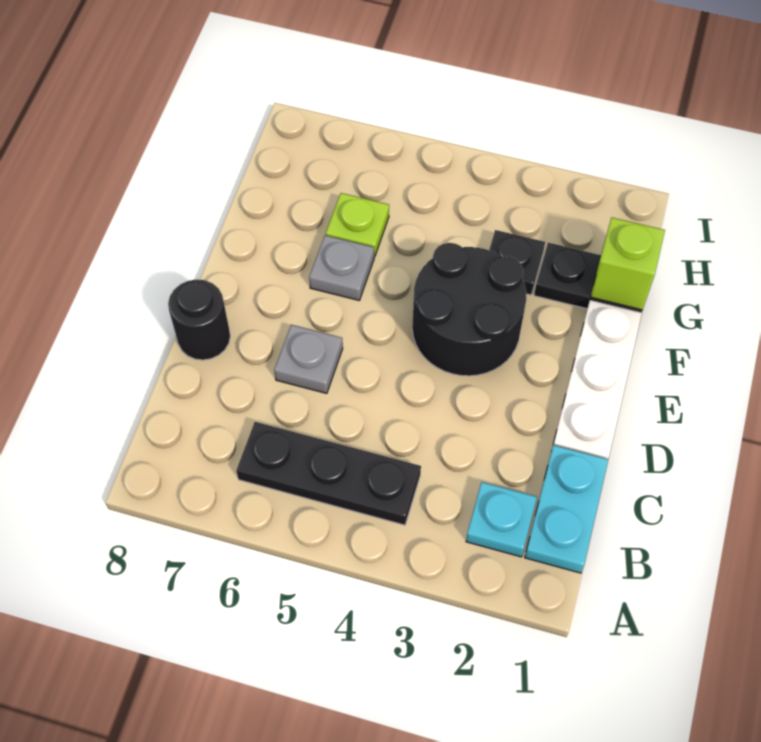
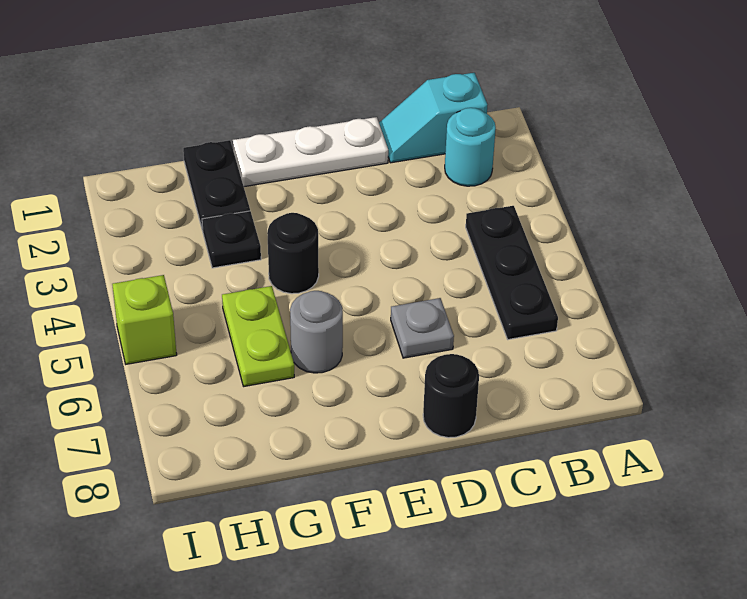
cyan 1x2 plate [525,445,608,573] -> cyan 1x2 slope [379,73,487,163]
cyan 1x1 plate [466,482,537,557] -> cyan 1x1 round brick [445,108,496,186]
black 2x2 round brick [412,243,526,376] -> black 1x1 round brick [267,213,319,294]
grey 1x1 plate [309,235,374,300] -> grey 1x1 round brick [290,291,343,373]
lime 1x1 brick [591,218,665,310] -> lime 1x1 brick moved to [112,275,177,364]
lime 1x1 plate [326,193,389,257] -> lime 1x2 plate [222,286,294,386]

